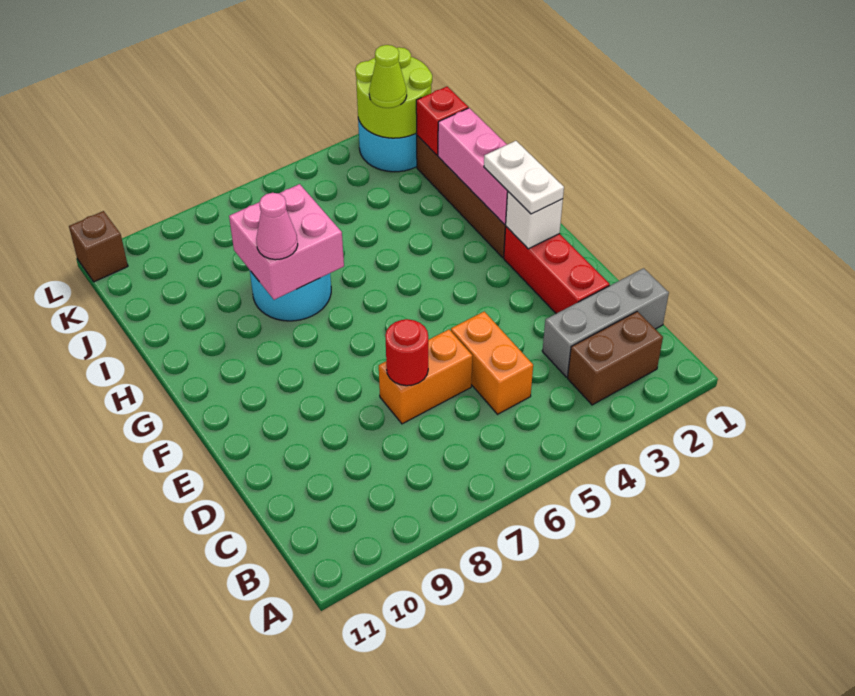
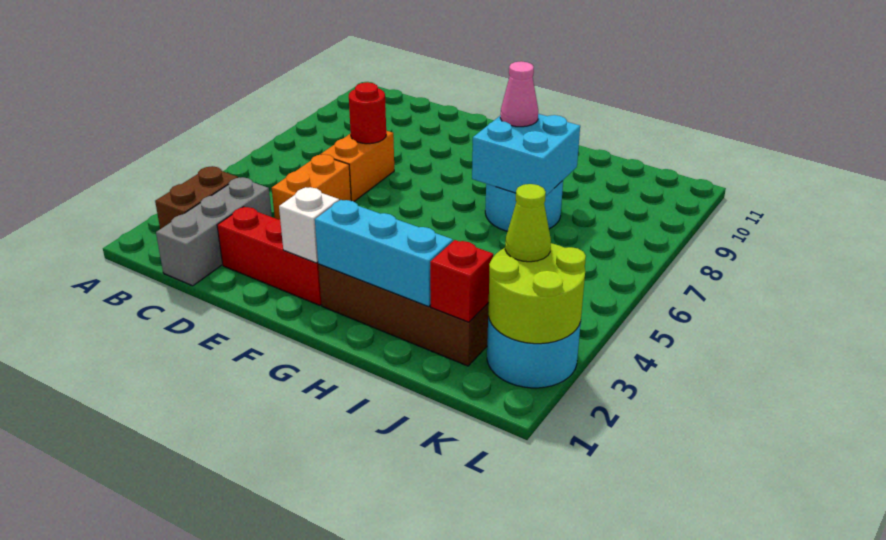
orange 1x2 brick [451,312,533,414] -> orange 1x2 brick turned to [272,154,351,220]
white 1x2 plate [484,141,564,214] -> none
pink 1x3 brick [438,108,508,225] -> cyan 1x3 brick [315,200,453,306]
pink 2x2 brick [229,184,344,300] -> cyan 2x2 brick [472,114,580,197]
brown 1x1 brick [69,211,128,282] -> none

